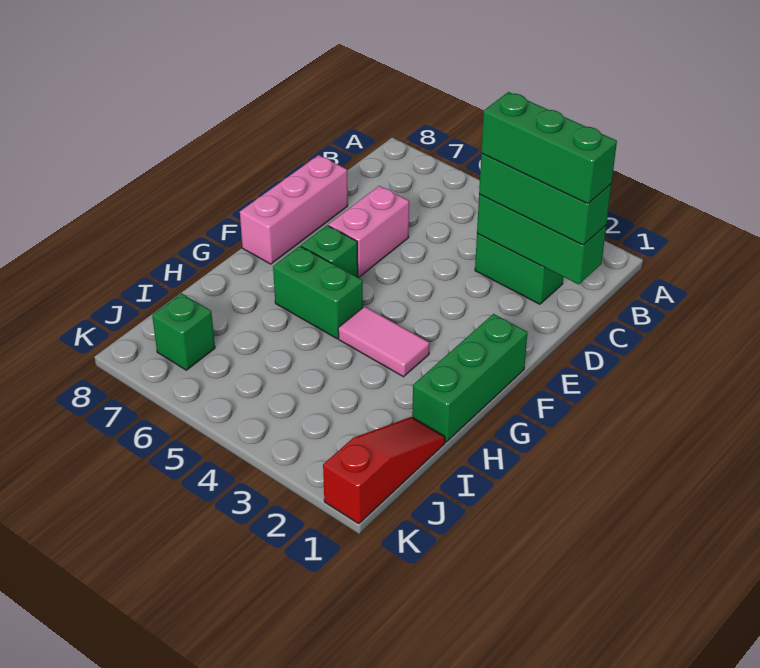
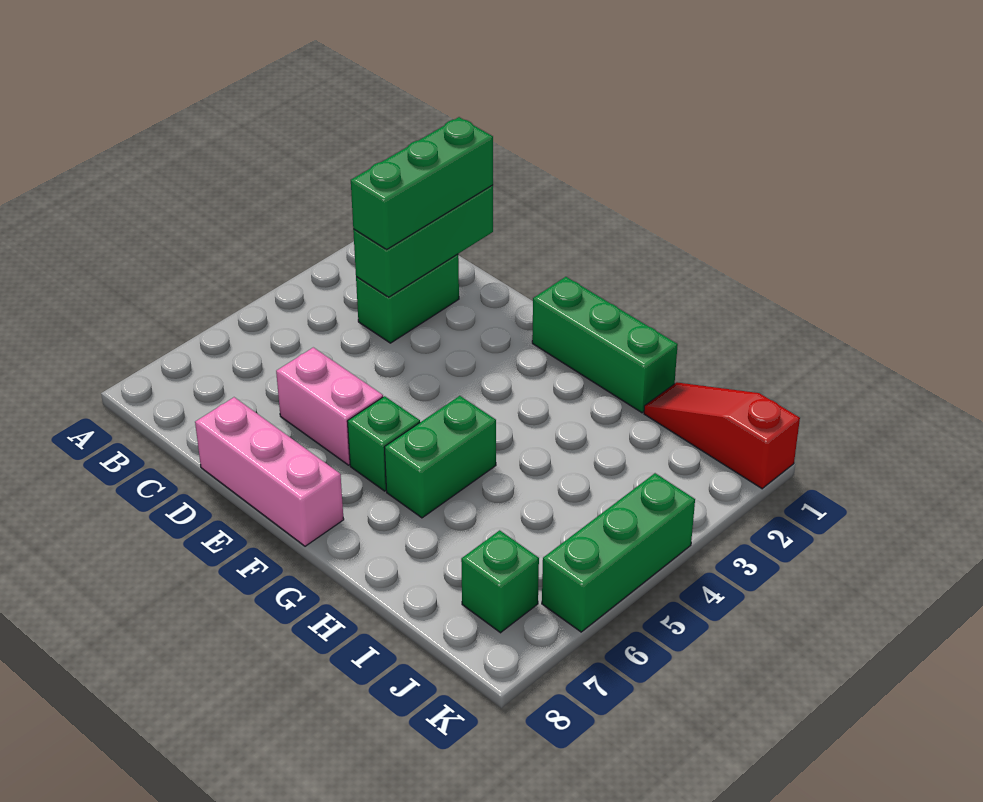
green 1x3 brick [481,92,617,204] -> green 1x3 brick moved to [542,473,695,632]
pink 1x2 tile [338,307,429,377] -> none

